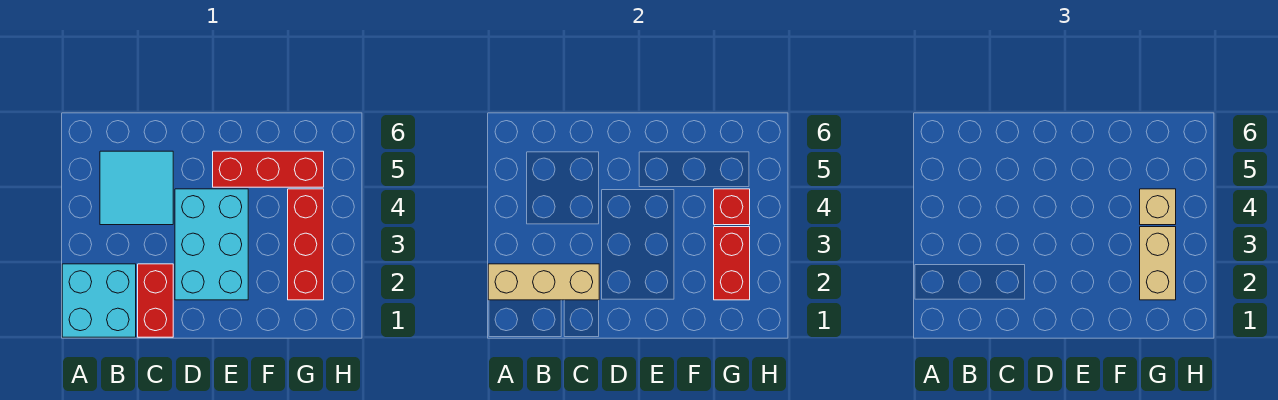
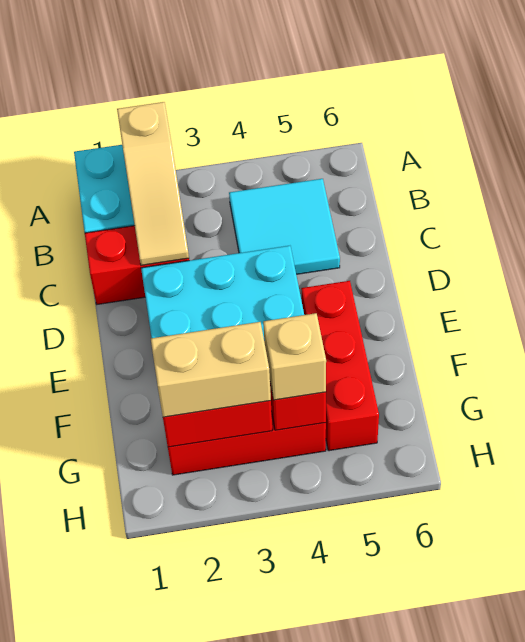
tan 1x3 brick [488,264,599,300] -> tan 1x3 slope [117,102,189,265]

